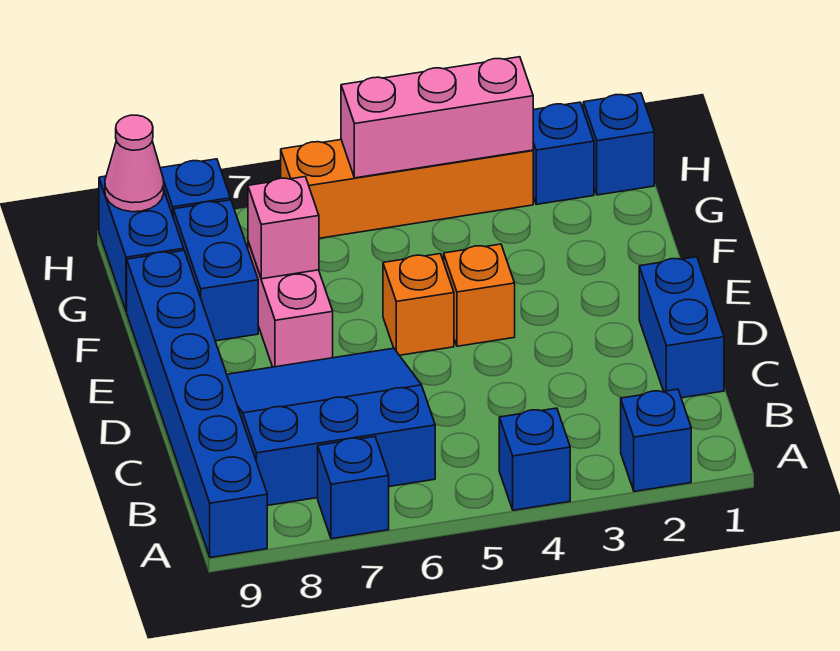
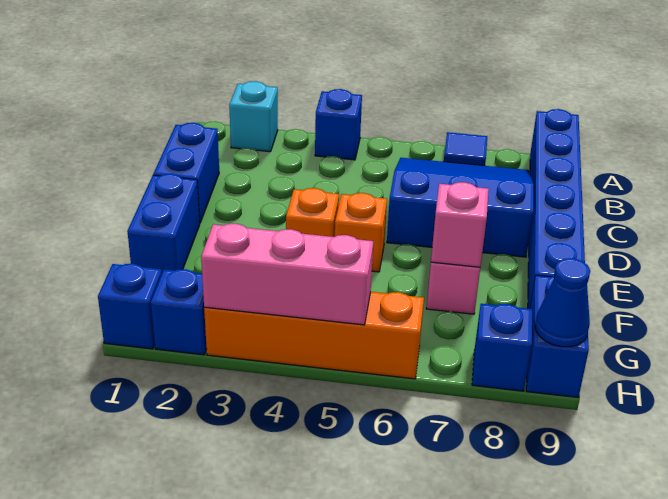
blue 1x1 brick [621,389,691,491] -> cyan 1x1 brick [229,81,278,152]
blue 1x1 brick [318,437,389,539] -> blue 1x1 tile [444,132,487,166]
blue 3x3 slope [227,348,435,506] -> blue 3x3 slope turned to [387,158,534,257]
blue 1x2 brick [173,200,258,341] -> blue 1x2 brick moved to [127,174,200,273]
pink 1x1 cone [105,115,164,212] -> blue 1x1 cone [535,258,590,347]

